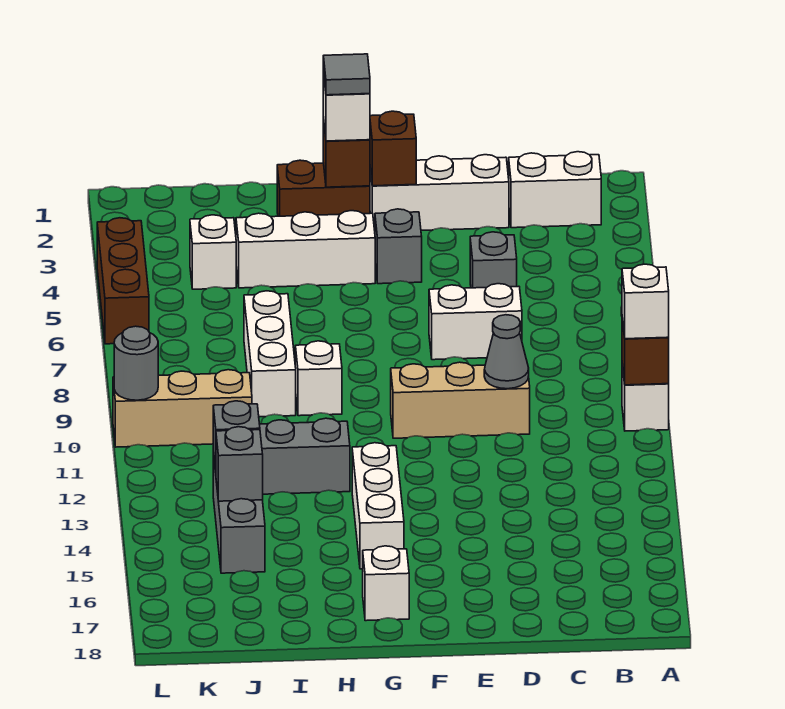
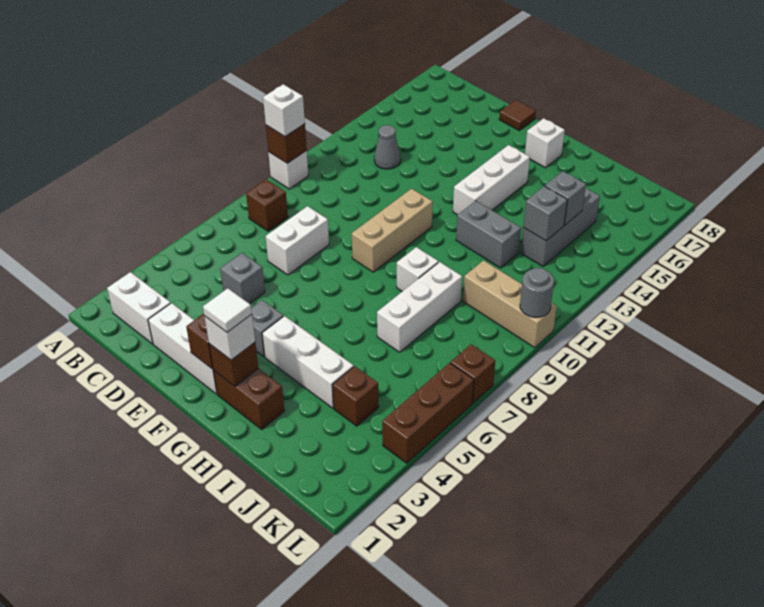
none -> brown 1x1 brick [246,179,288,231]
white 1x2 brick [429,284,522,360] -> white 1x2 brick turned to [265,206,329,275]
tan 1x3 brick [391,362,530,438] -> tan 1x3 brick turned to [352,189,433,272]
grey 1x1 cone [484,315,529,389] -> grey 1x1 cone moved to [374,125,401,169]
none -> brown 1x1 tile [499,100,536,130]
grey 1x1 tile [323,54,370,95] -> white 1x1 tile [203,288,252,332]
white 1x1 brick [190,215,236,289] -> brown 1x1 brick [333,366,379,426]
none -> brown 1x1 brick [450,344,495,403]

